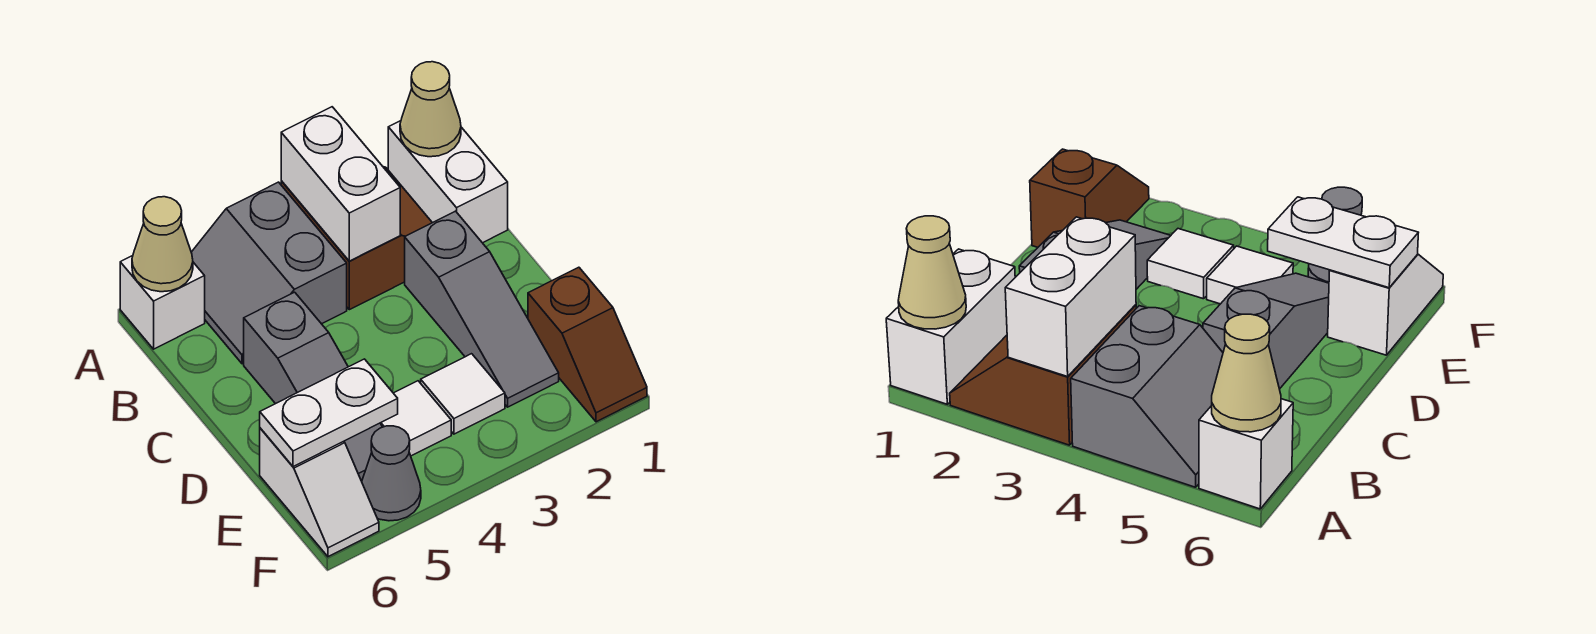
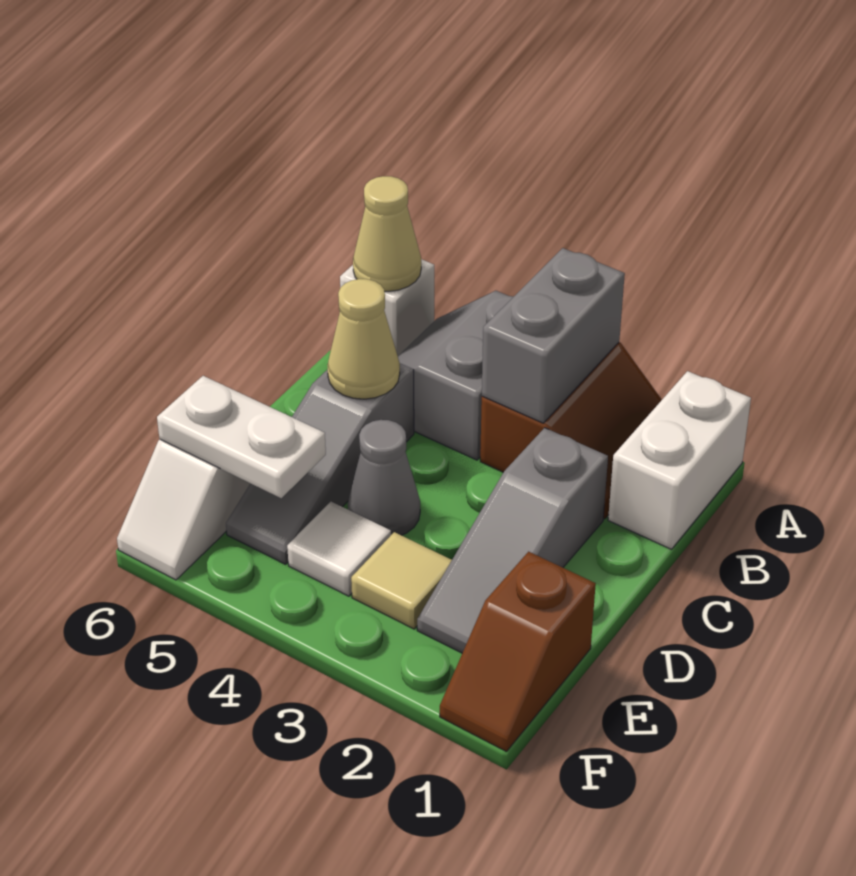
tan 1x1 cone [400,62,461,157] -> tan 1x1 cone moved to [327,279,400,399]
white 1x2 brick [281,107,400,261] -> grey 1x2 brick [482,248,625,423]
white 1x1 tile [421,354,505,434] -> tan 1x1 tile [351,532,452,629]
grey 1x1 cone [362,426,421,521] -> grey 1x1 cone moved to [348,420,420,535]

